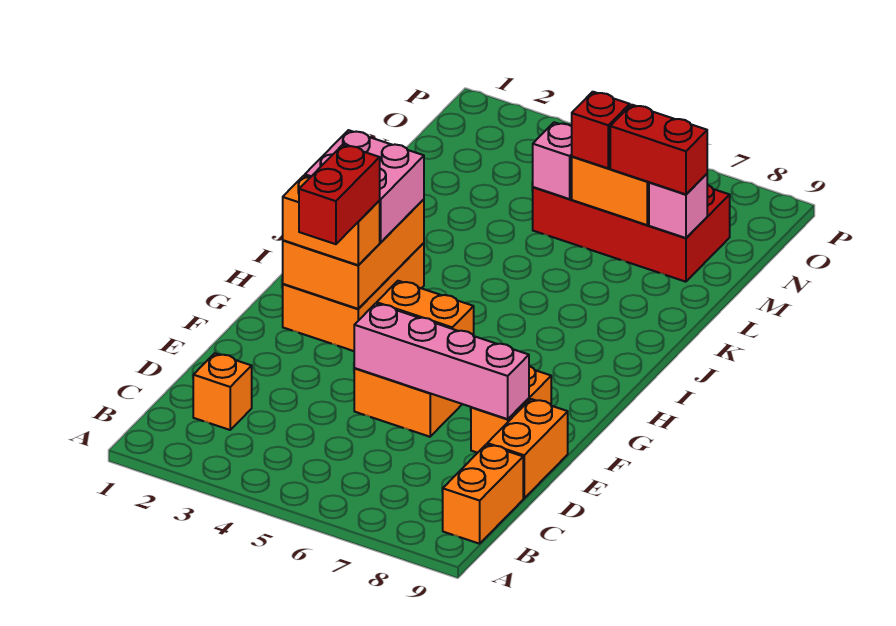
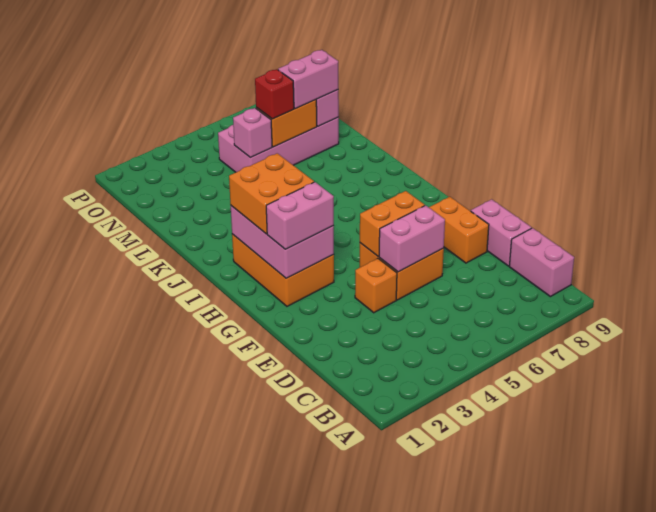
orange 1x2 brick [443,444,523,544] -> pink 1x2 brick [509,228,574,297]
orange 1x1 brick [193,353,252,430] -> orange 1x1 brick moved to [355,258,397,313]
orange 1x2 brick [487,399,568,498] -> pink 1x2 brick [471,199,532,266]
pink 1x4 brick [354,303,529,419] -> pink 1x2 brick [379,205,445,272]
red 1x2 brick [299,145,380,244] -> none
orange 2x3 brick [283,199,424,309] -> pink 2x3 brick [231,206,334,278]
orange 1x2 brick [283,176,380,265] -> pink 1x2 brick [266,182,334,249]
pink 2x2 brick [305,130,424,243] -> orange 2x2 brick [229,153,314,234]
red 2x4 brick [533,185,730,282] -> pink 2x4 brick [218,117,339,172]
red 1x2 brick [610,105,707,194] -> pink 1x2 brick [278,50,338,109]

